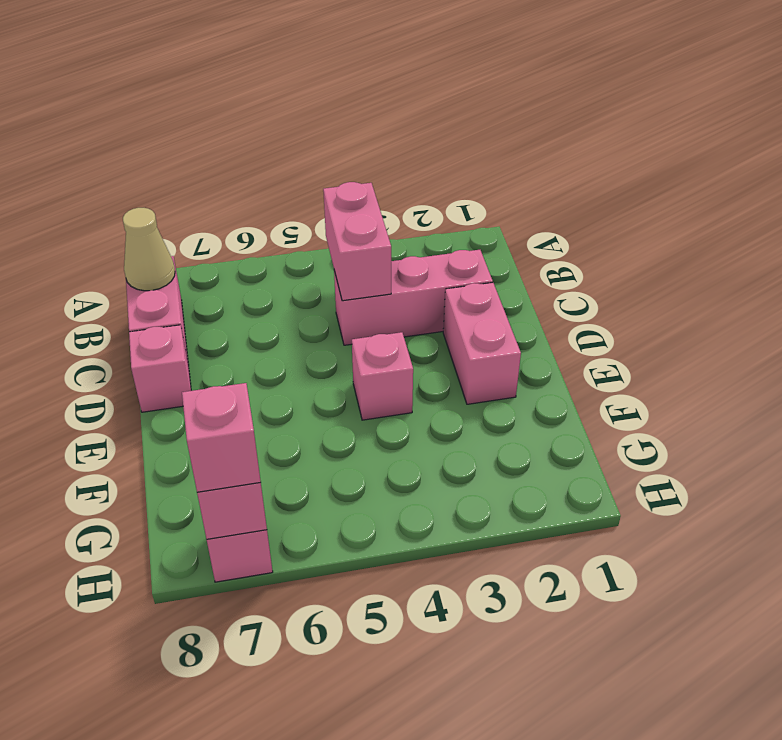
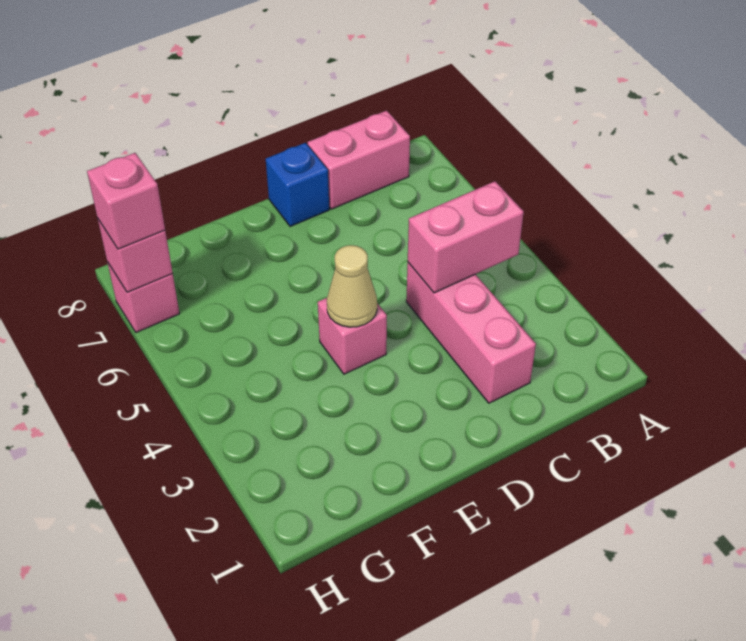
tan 1x1 cone [123,208,175,291] -> tan 1x1 cone moved to [327,245,377,327]
pink 1x2 brick [443,283,521,404] -> none
pink 1x1 brick [129,325,191,412] -> blue 1x1 brick [266,143,329,226]

